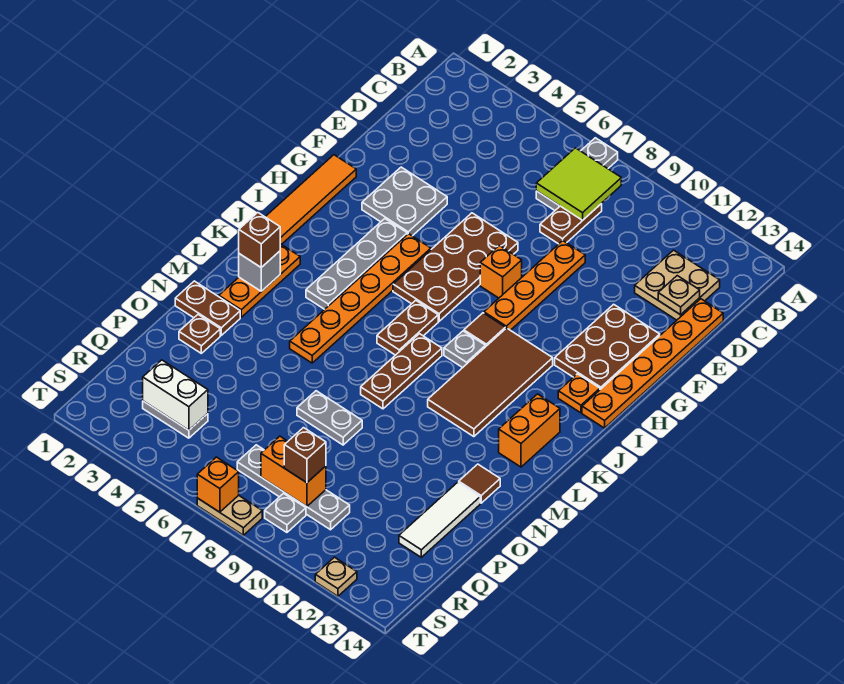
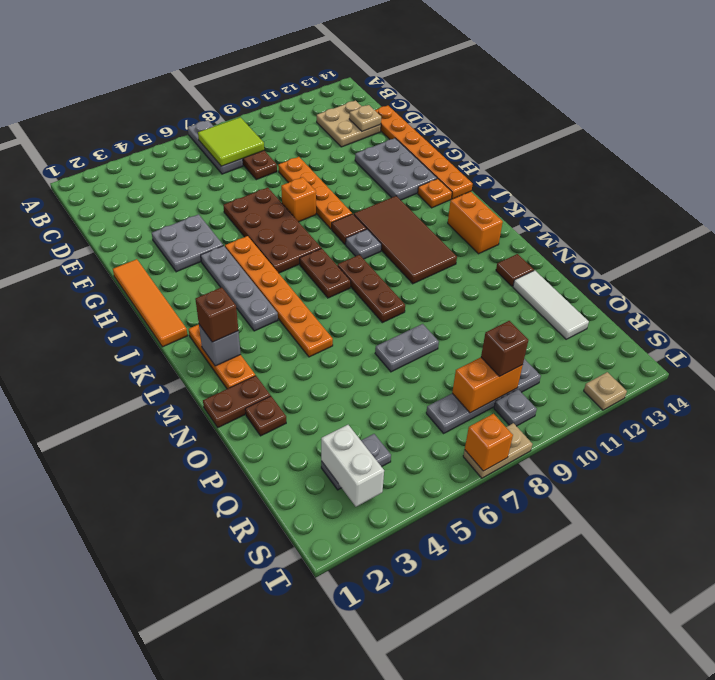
brown 2x3 plate [555,304,660,389] -> grey 2x3 plate [355,138,437,200]
white 1x2 brick [143,360,208,430] -> white 1x2 brick turned to [321,425,384,507]

